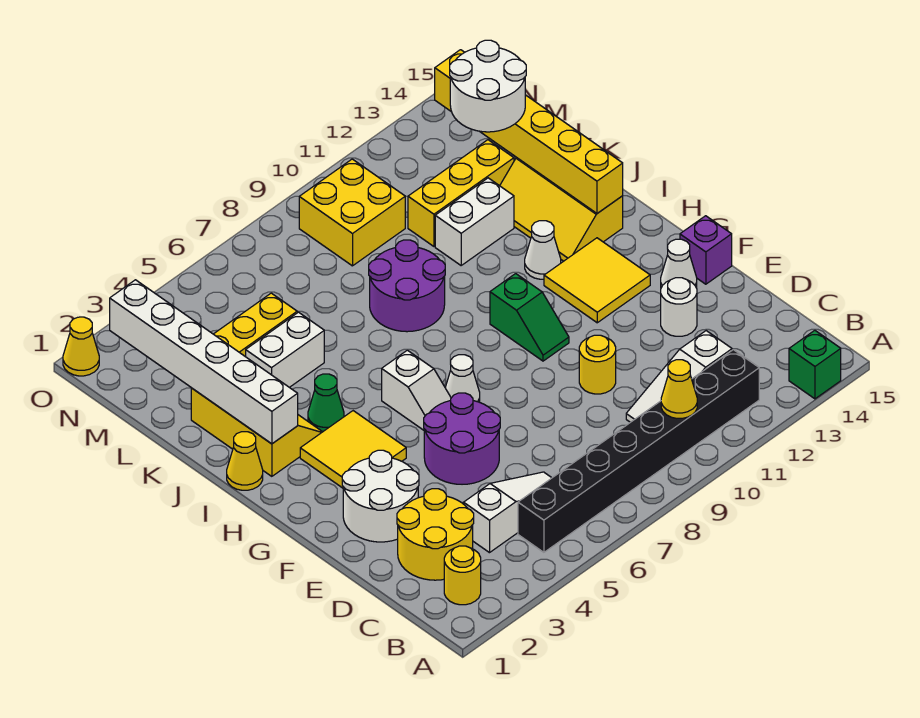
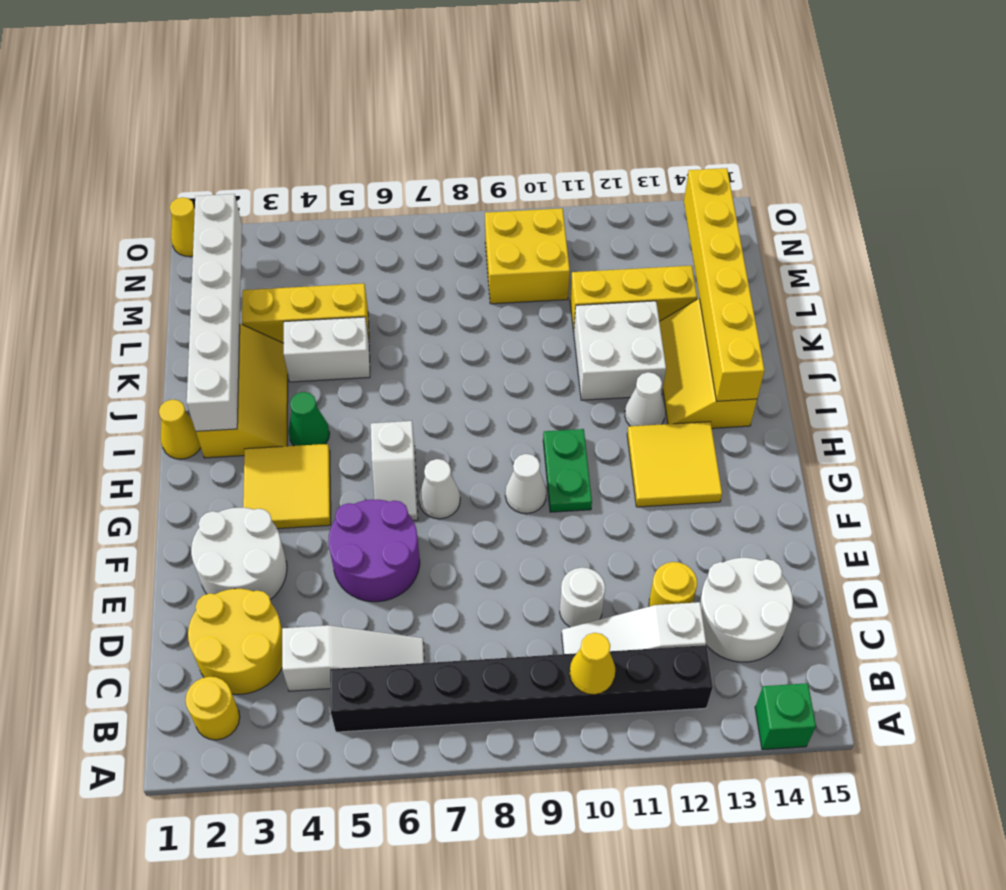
yellow 1x1 round brick [579,335,616,394] -> yellow 1x1 round brick moved to [649,562,697,607]
white 1x1 round brick [661,278,697,336] -> white 1x1 round brick moved to [560,568,605,627]
white 1x1 cone [661,239,697,288] -> white 1x1 cone moved to [505,454,546,514]
purple 1x1 brick [680,216,732,284] -> none
green 1x2 slope [490,274,569,361] -> green 1x2 plate [543,429,592,512]
purple 2x2 round brick [369,240,445,332] -> none
white 1x2 brick [435,178,514,265] -> white 2x2 brick [574,301,666,400]
white 2x2 round brick [450,40,526,132] -> white 2x2 round brick moved to [699,558,793,662]

